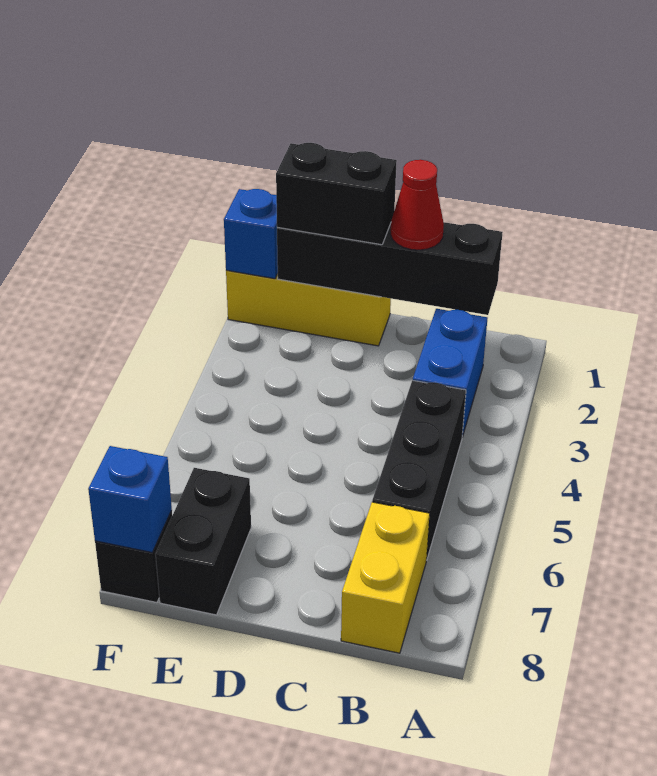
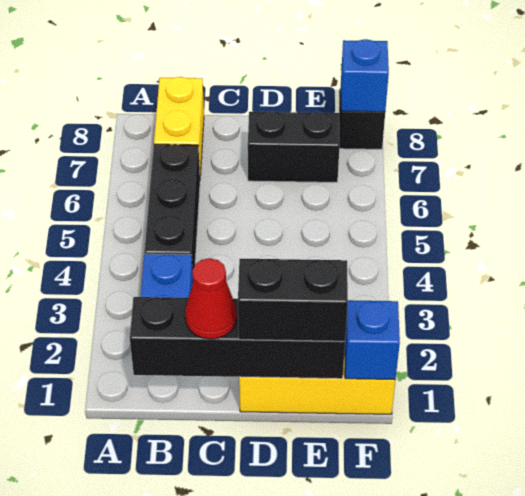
black 1x2 brick [156,468,251,615] -> black 1x2 brick turned to [248,111,340,182]

